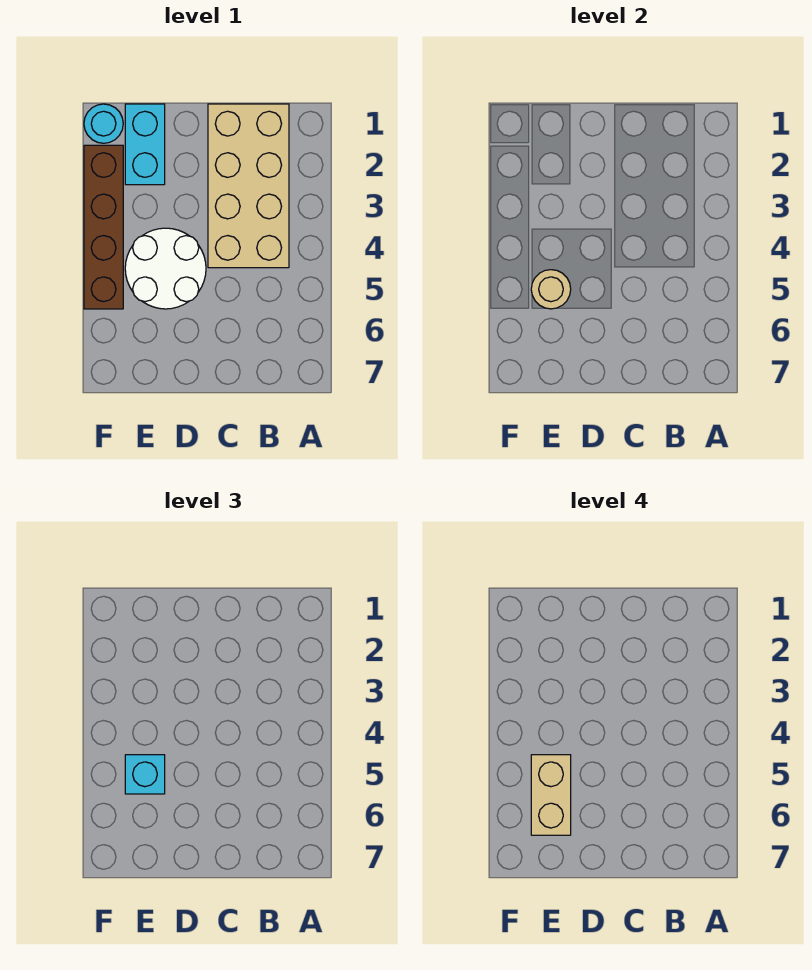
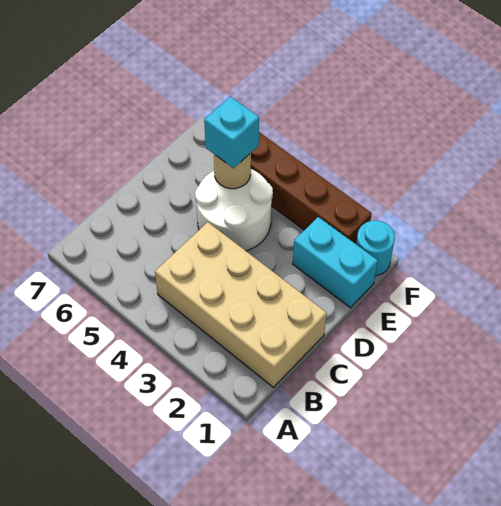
tan 1x2 brick [531,755,571,835] -> none

